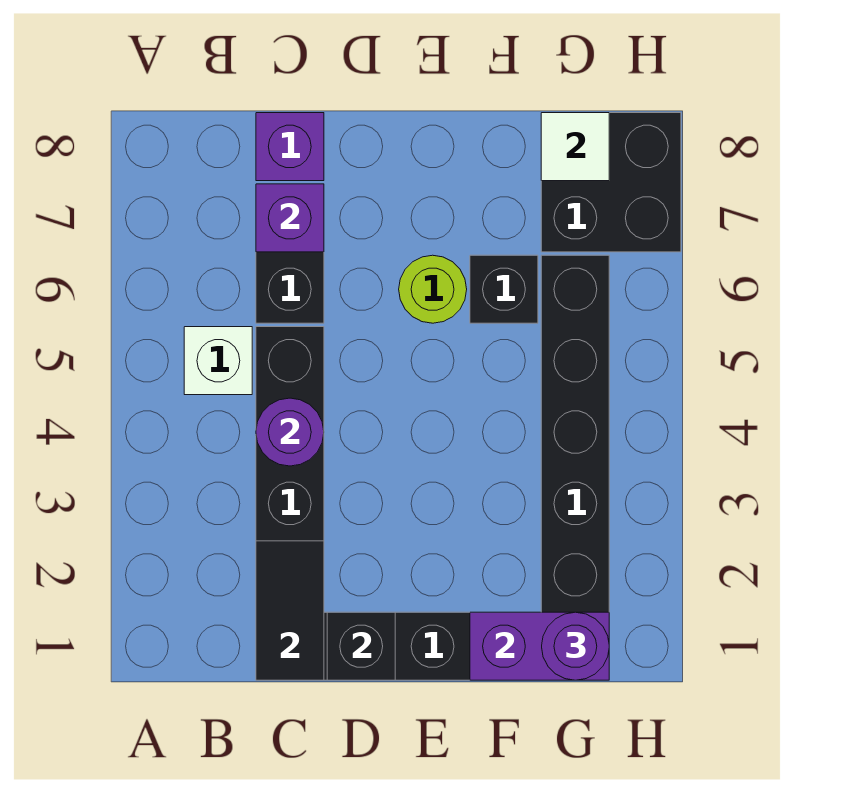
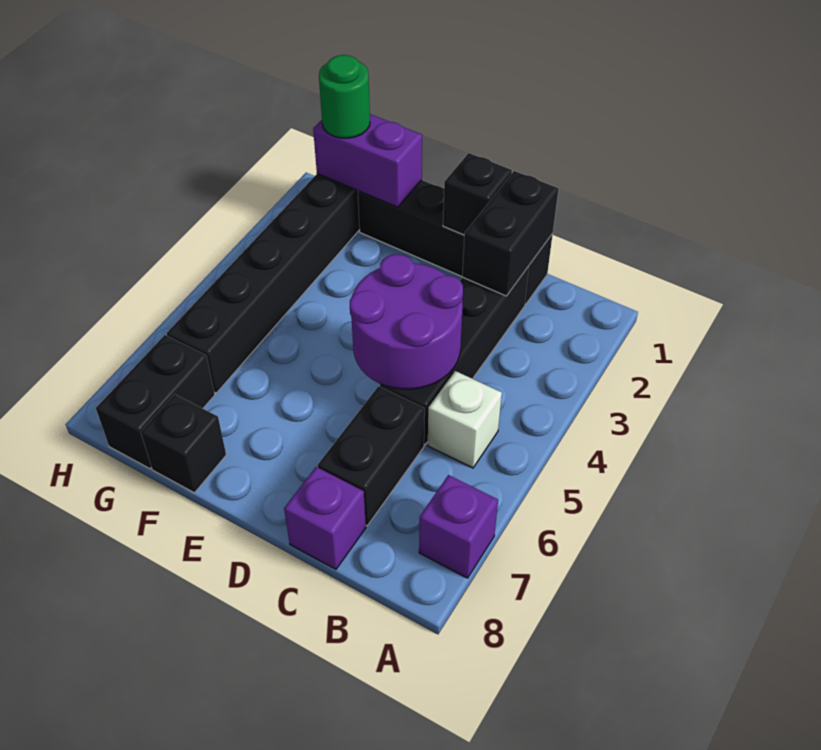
black 1x2 tile [256,541,324,680] -> black 1x2 brick [462,171,559,296]
purple 1x1 round brick [256,398,324,466] -> purple 2x2 round brick [350,254,463,389]
purple 1x1 brick [256,184,324,252] -> purple 1x1 brick moved to [419,475,498,578]
lime 1x1 round brick [399,255,467,323] -> none
black 1x1 brick [470,255,538,323] -> black 1x1 brick moved to [141,394,226,493]
purple 1x1 round brick [542,612,609,680] -> green 1x1 round brick [319,55,370,138]
black 2x2 brick [541,113,681,252] -> black 1x2 brick [96,335,215,469]
white 1x1 tile [541,113,609,181] -> none

